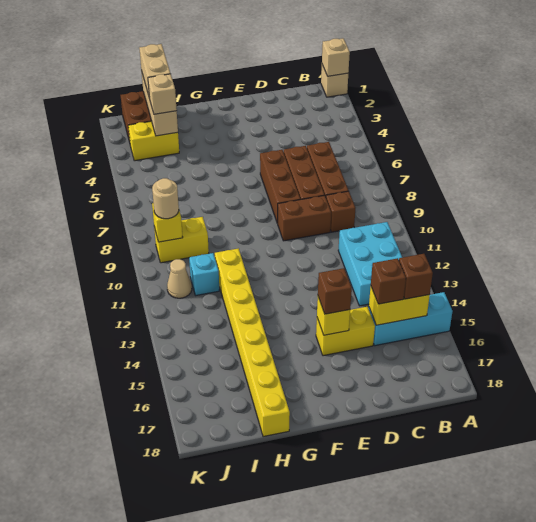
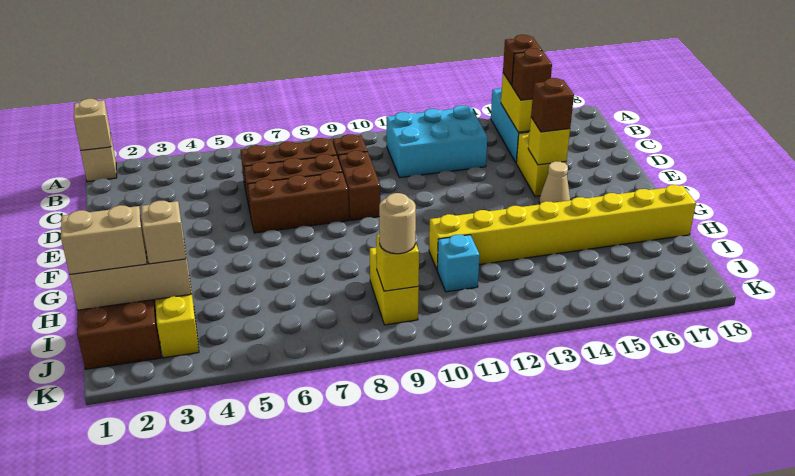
tan 1x1 cone [167,259,192,298] -> tan 1x1 cone moved to [539,161,570,203]

